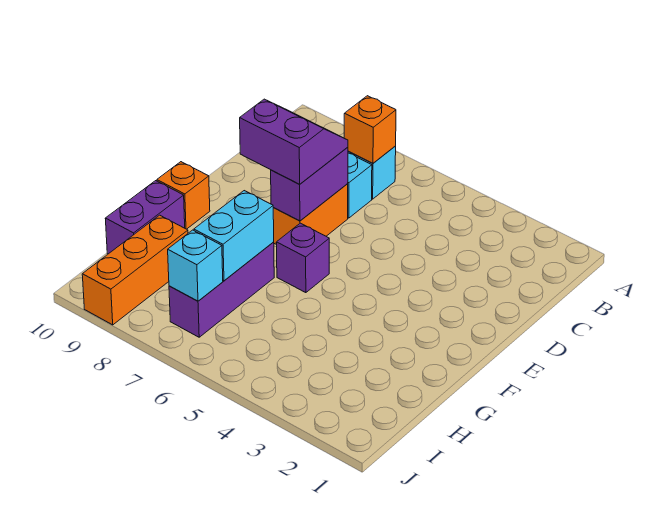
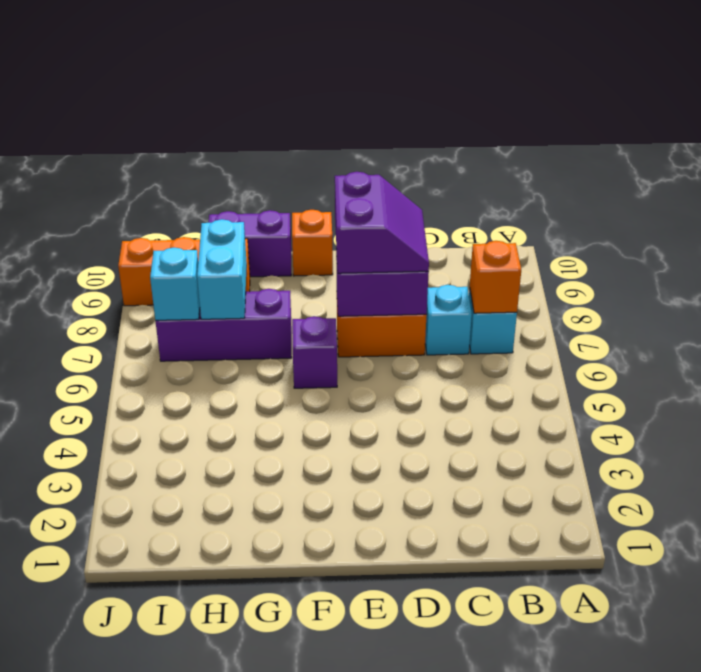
cyan 1x2 brick [194,191,274,281] -> cyan 1x2 brick turned to [197,219,247,319]

